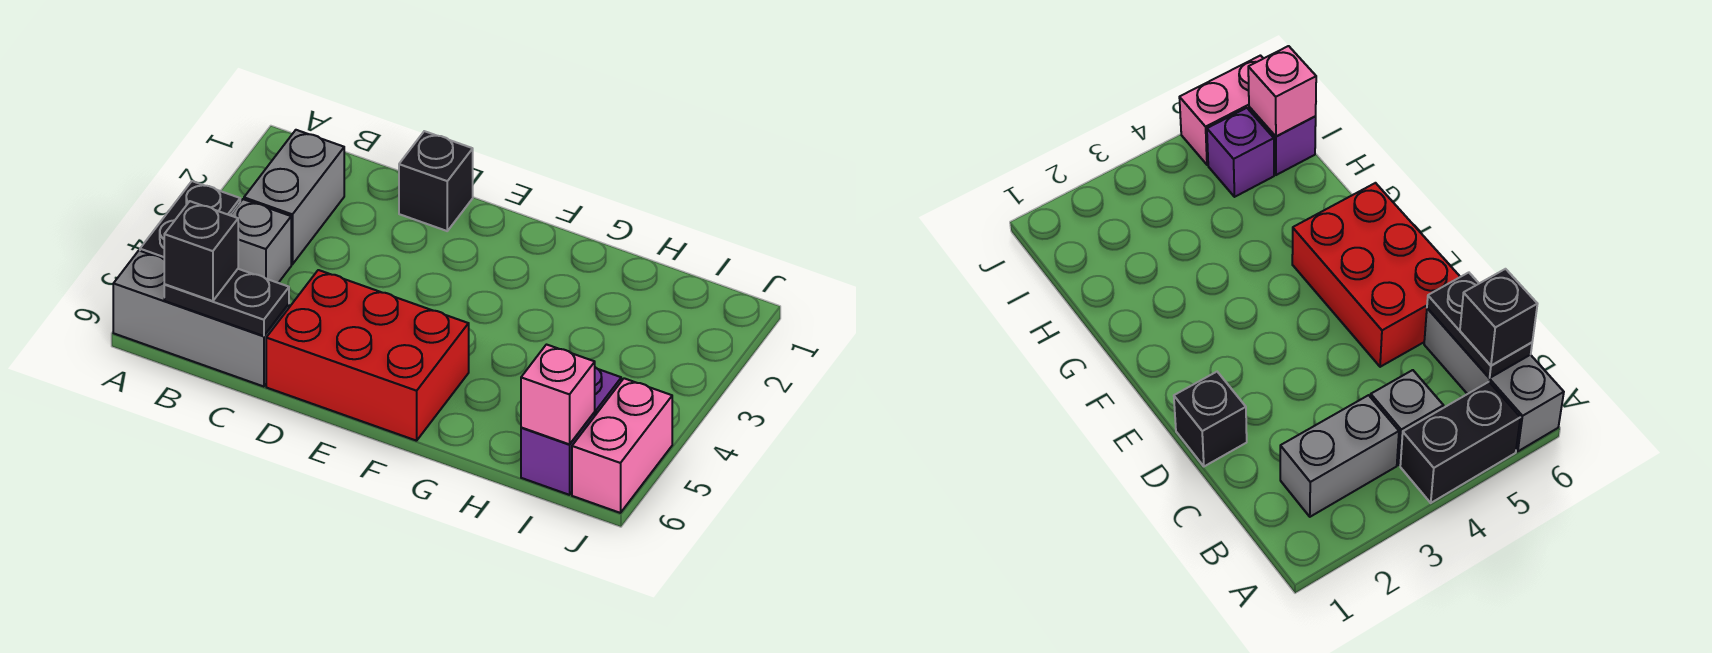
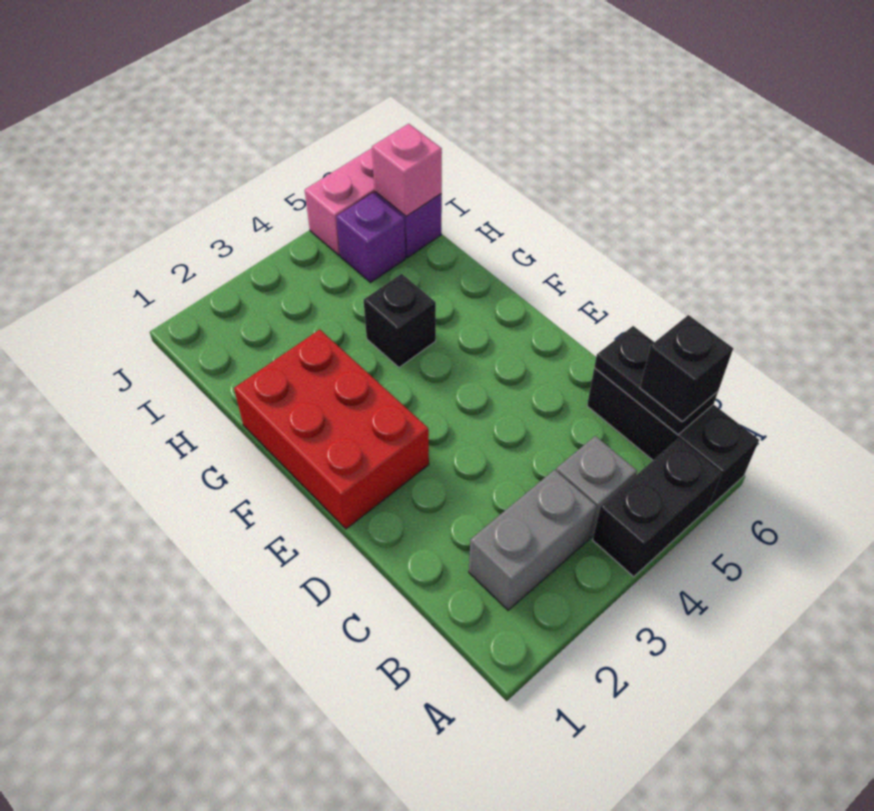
grey 1x3 brick [113,251,289,387] -> black 1x3 brick [587,368,759,507]
black 1x1 brick [399,131,473,231] -> black 1x1 brick moved to [364,274,436,367]
red 2x3 brick [266,270,469,441] -> red 2x3 brick moved to [234,330,429,529]

